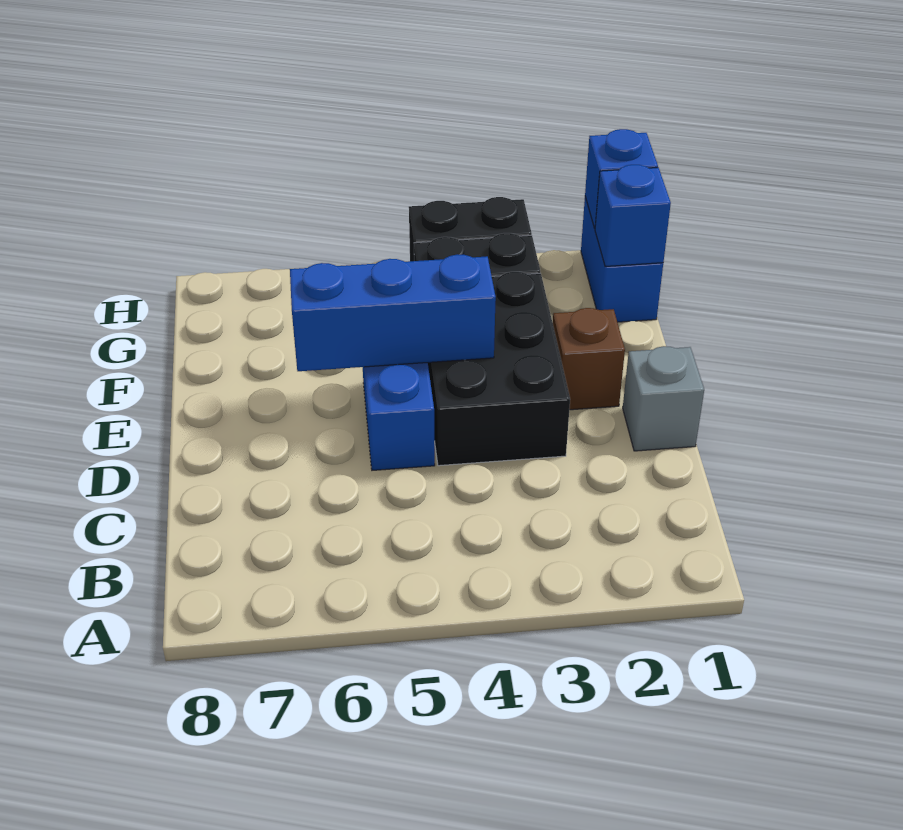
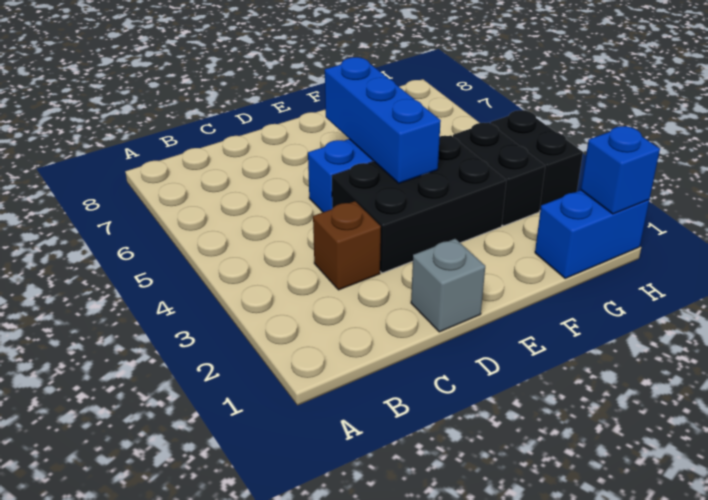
brown 1x1 brick [553,308,625,410] -> brown 1x1 brick moved to [313,201,381,290]
blue 1x1 brick [595,165,671,267] -> none

